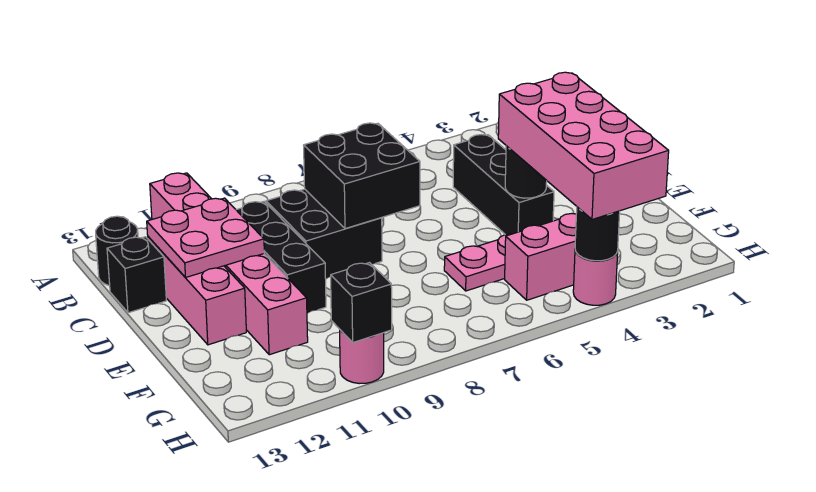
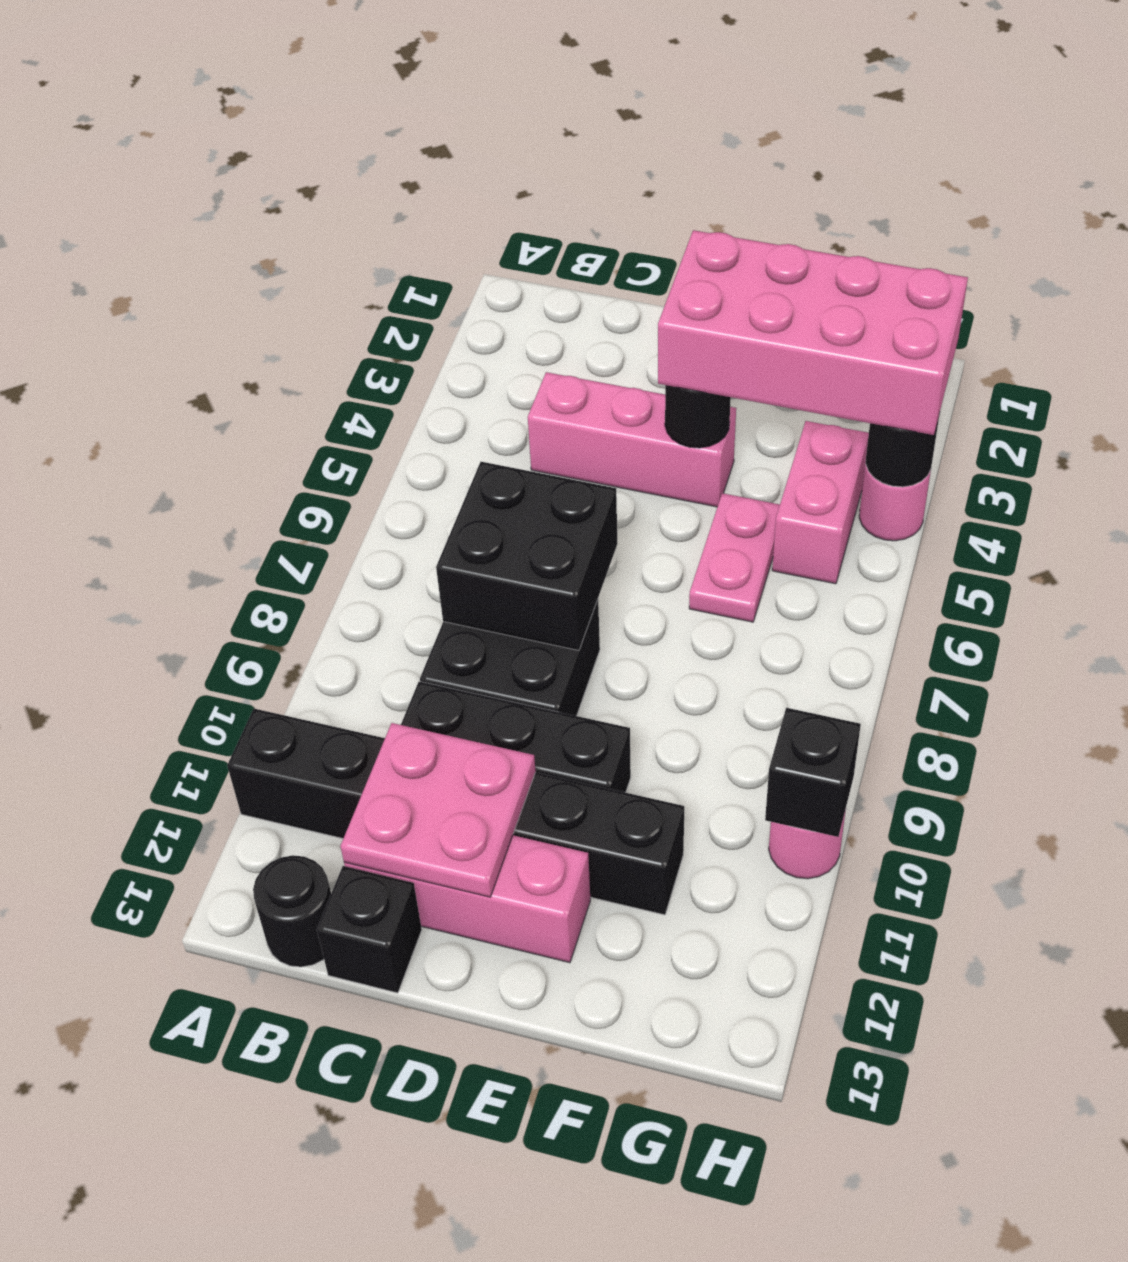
pink 1x6 brick [150,173,308,355] -> black 1x6 brick [227,709,684,915]
black 1x3 brick [453,135,554,235] -> pink 1x3 brick [528,372,736,507]

